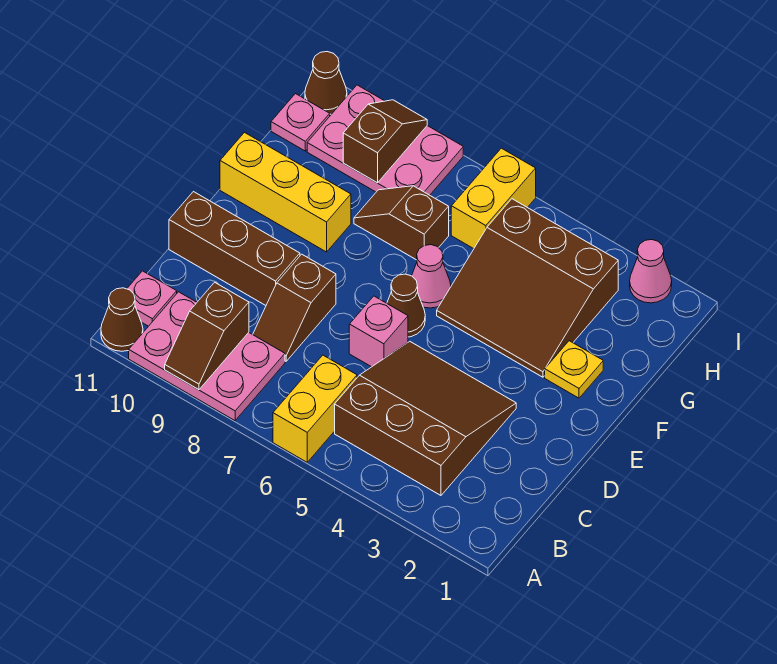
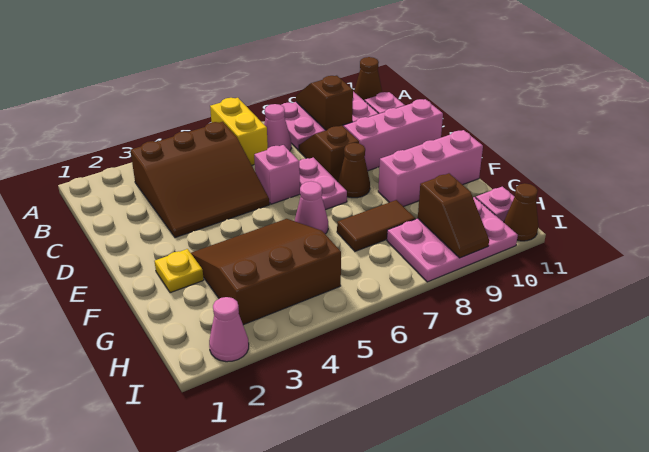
none -> pink 1x1 cone [264,104,291,151]
none -> pink 1x2 plate [299,157,347,210]
brown 1x3 brick [169,192,300,305] -> pink 1x3 brick [344,99,443,171]
brown 1x1 cone [387,274,425,337] -> brown 1x1 cone moved to [338,143,370,198]
yellow 1x3 brick [220,133,351,252] -> pink 1x3 brick [378,130,483,207]
brown 1x2 slope [354,186,449,260] -> brown 1x2 tile [337,200,415,251]
yellow 1x2 brick [451,148,536,249] -> none

